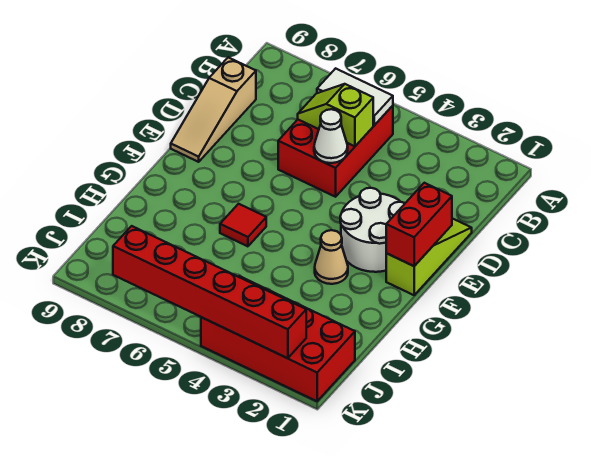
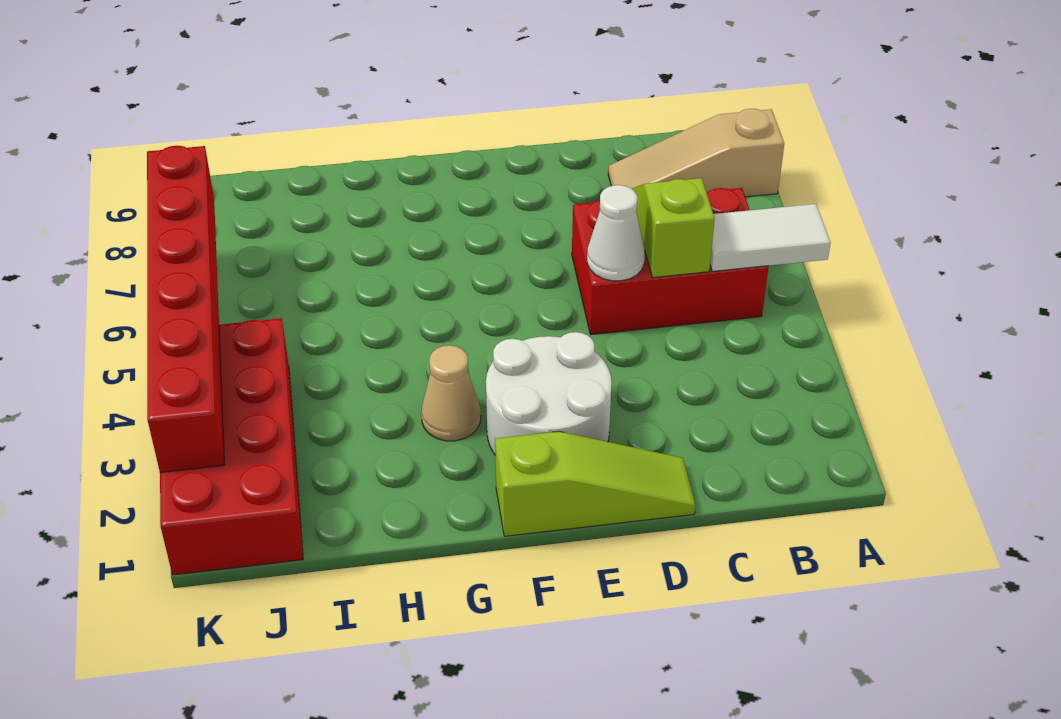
white 1x2 tile [317,68,393,125] -> white 1x2 tile turned to [710,204,831,271]
tan 1x3 slope [171,57,256,162] -> tan 1x3 slope moved to [608,109,784,197]
red 1x2 brick [386,183,452,266] -> none
red 1x1 tile [220,204,266,246] -> none

